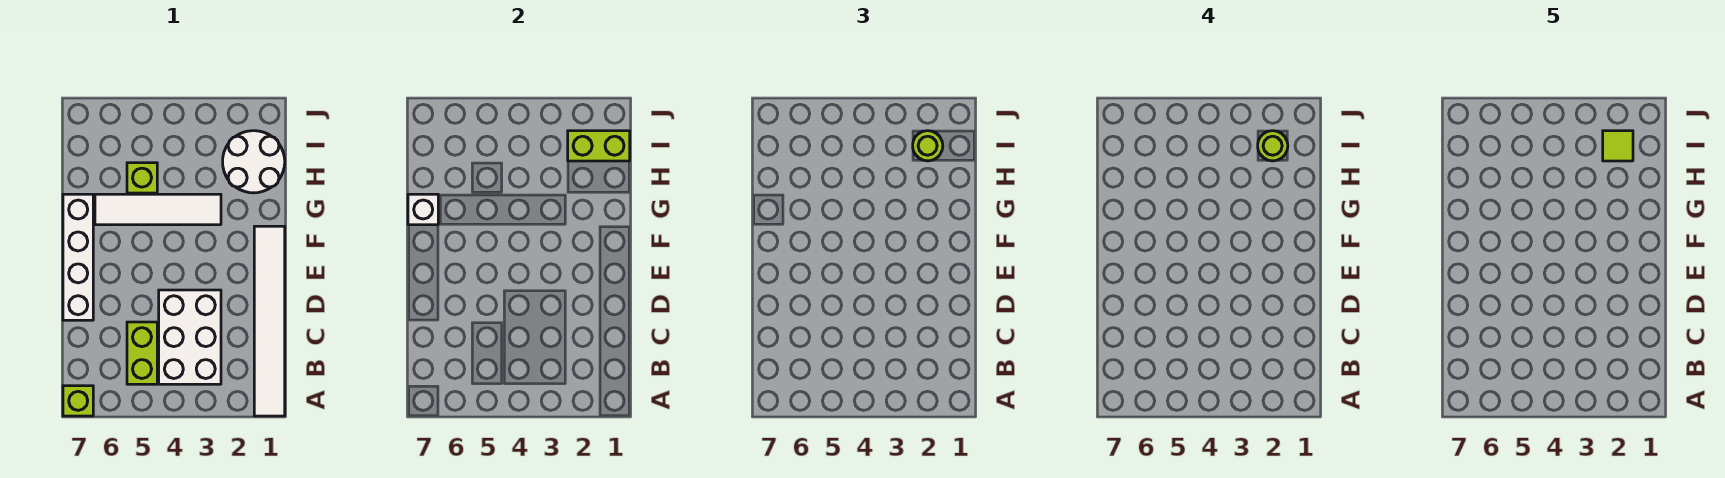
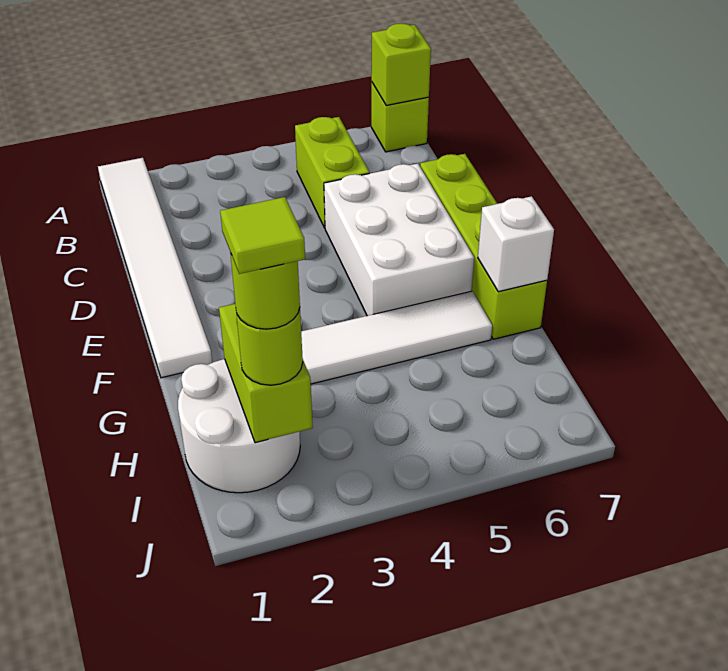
white 2x3 brick [159,290,221,384] -> white 2x3 brick moved to [324,164,474,316]
white 1x4 brick [63,194,93,320] -> lime 1x4 brick [420,154,547,339]
lime 1x1 brick [127,163,157,193] -> lime 1x1 brick moved to [371,23,431,105]
lime 1x2 brick [568,131,630,161] -> lime 1x2 brick turned to [219,304,313,443]

